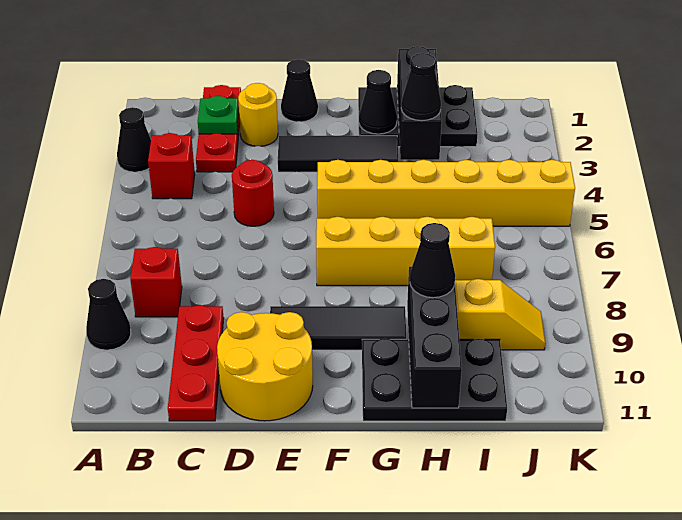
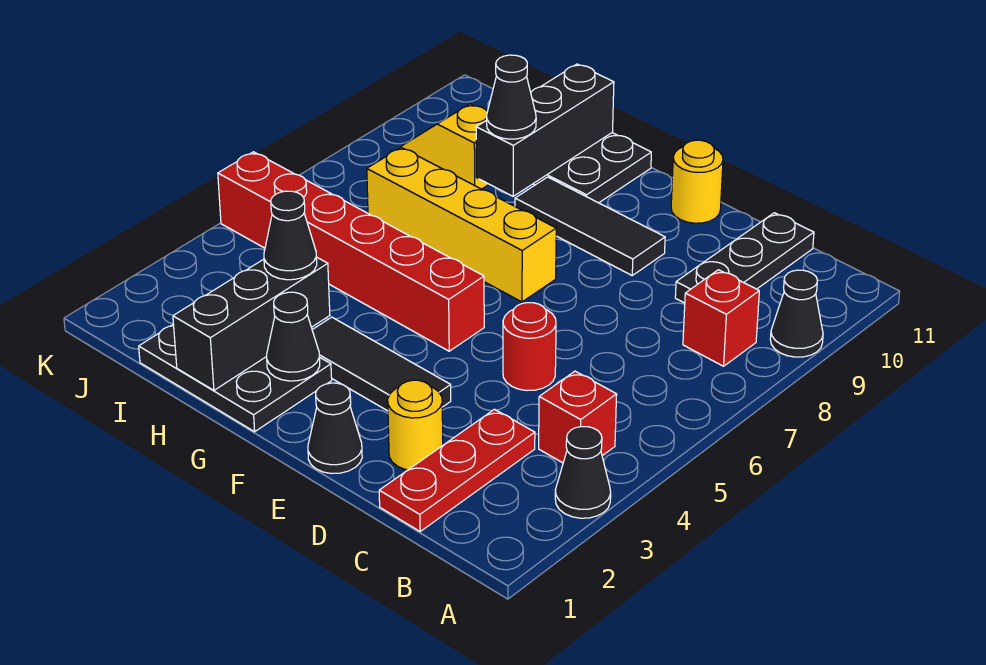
green 1x1 plate [198,96,239,134] -> none
red 1x3 plate [168,305,224,421] -> black 1x3 plate [675,213,814,303]
yellow 2x2 round brick [217,312,313,421] -> yellow 1x1 round brick [671,140,723,223]
yellow 1x6 brick [317,160,575,226] -> red 1x6 brick [218,152,484,351]

